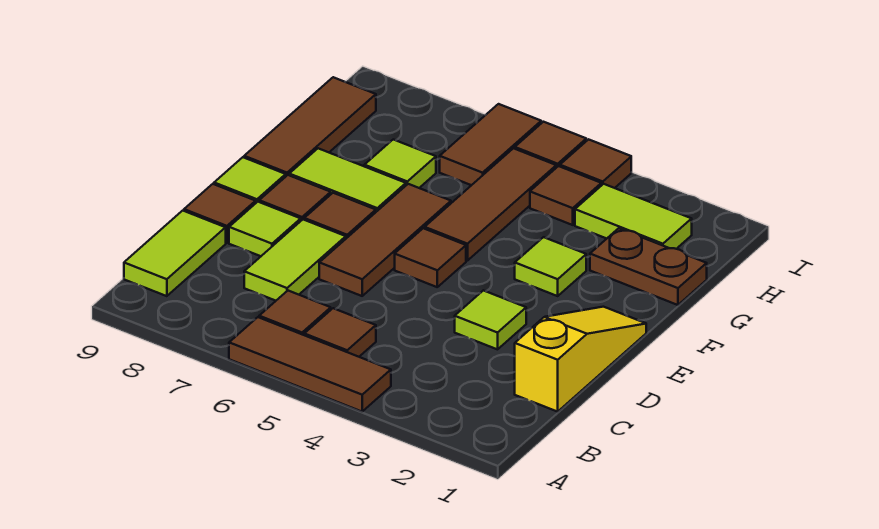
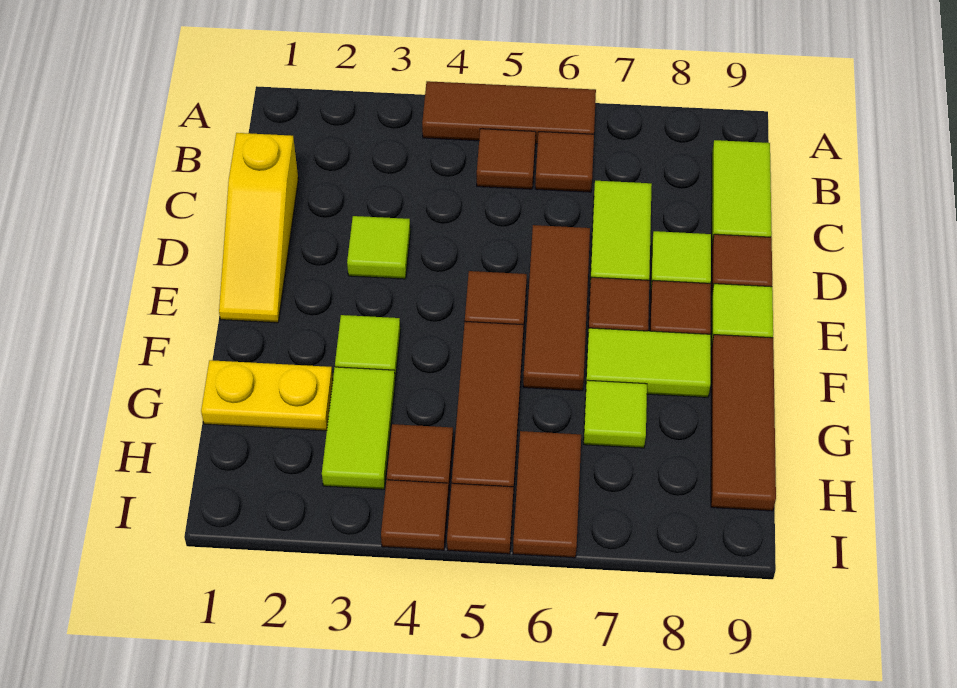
brown 1x2 plate [590,228,707,305] -> yellow 1x2 plate [201,360,333,431]
lime 1x2 tile [575,184,692,249] -> lime 1x2 tile turned to [322,367,395,489]

